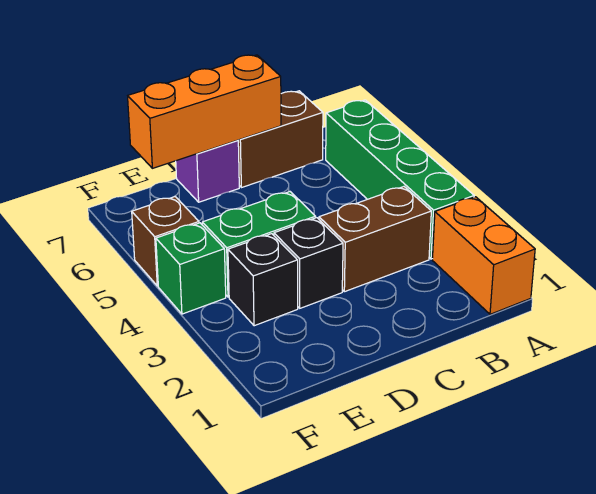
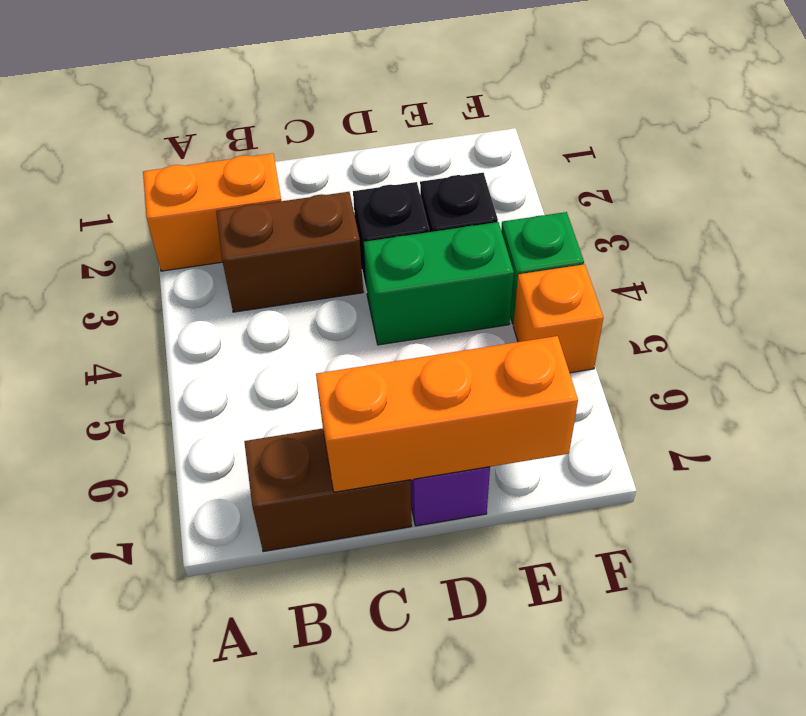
orange 1x2 brick [432,197,535,314] -> orange 1x2 brick turned to [143,153,281,271]
green 1x4 brick [326,100,474,259] -> none
brown 1x1 brick [132,197,199,286] -> orange 1x1 brick [513,264,603,373]

